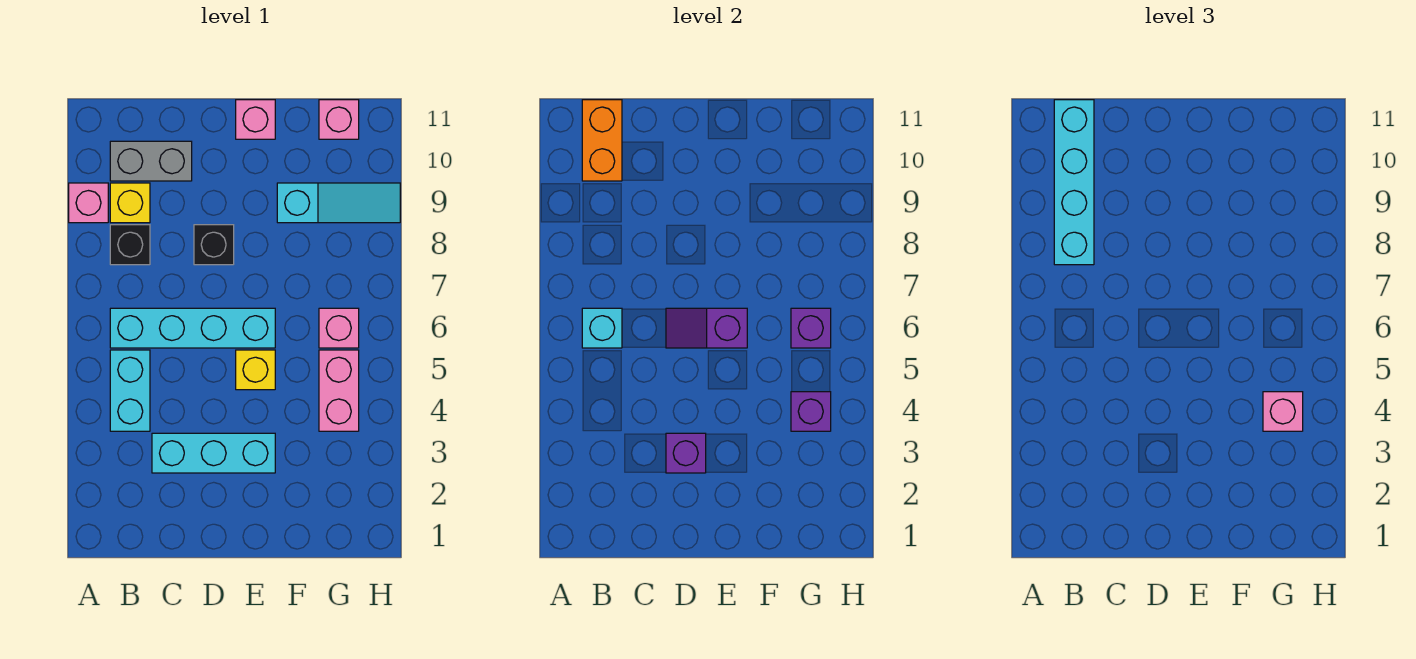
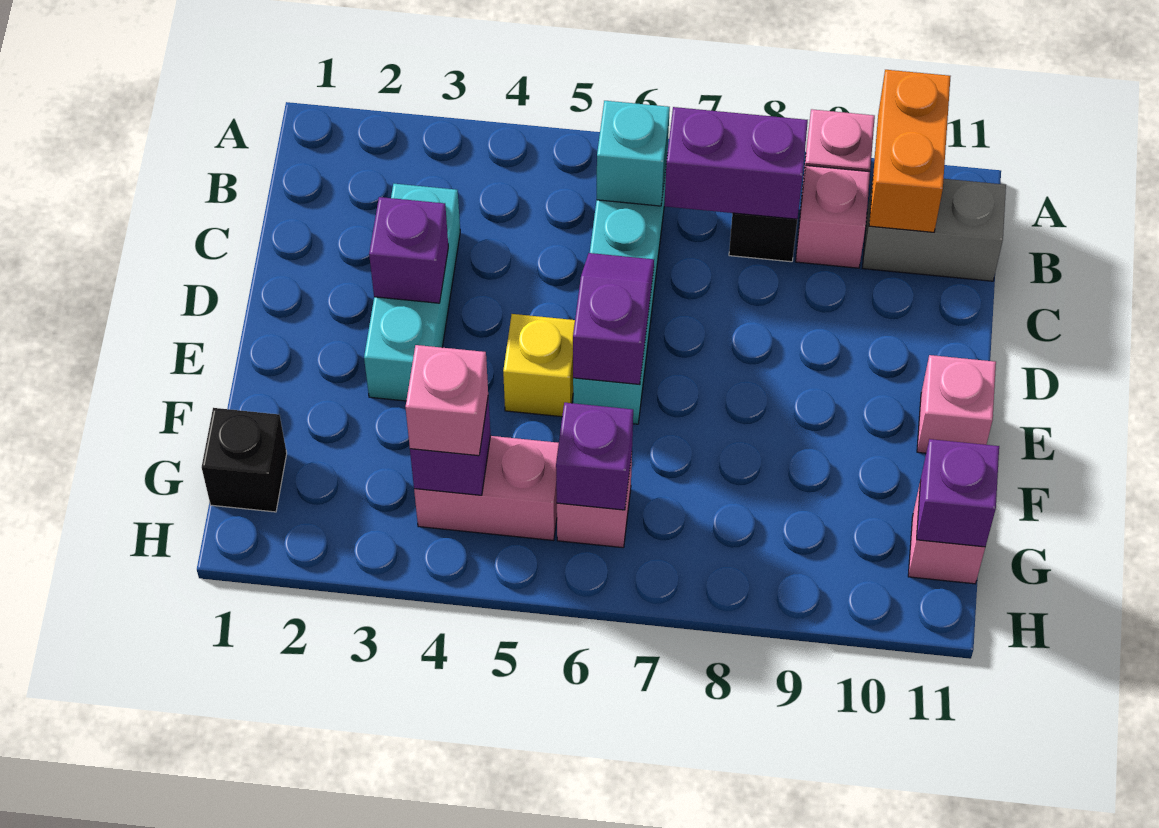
cyan 1x2 brick [110,350,150,431] -> none
none -> purple 1x2 brick [664,107,808,219]
cyan 1x4 brick [1054,100,1094,265] -> none
yellow 1x1 brick [110,183,150,223] -> pink 1x1 brick [796,166,870,268]
grey 1x2 brick [110,141,192,181] -> grey 1x2 brick turned to [863,178,1006,281]
orange 1x2 brick [582,100,622,181] -> orange 1x2 brick turned to [869,70,951,232]
black 1x1 brick [194,225,234,265] -> black 1x1 brick moved to [202,408,287,512]
cyan 1x3 slope [277,183,400,223] -> none
none -> purple 1x1 brick [917,439,999,547]

